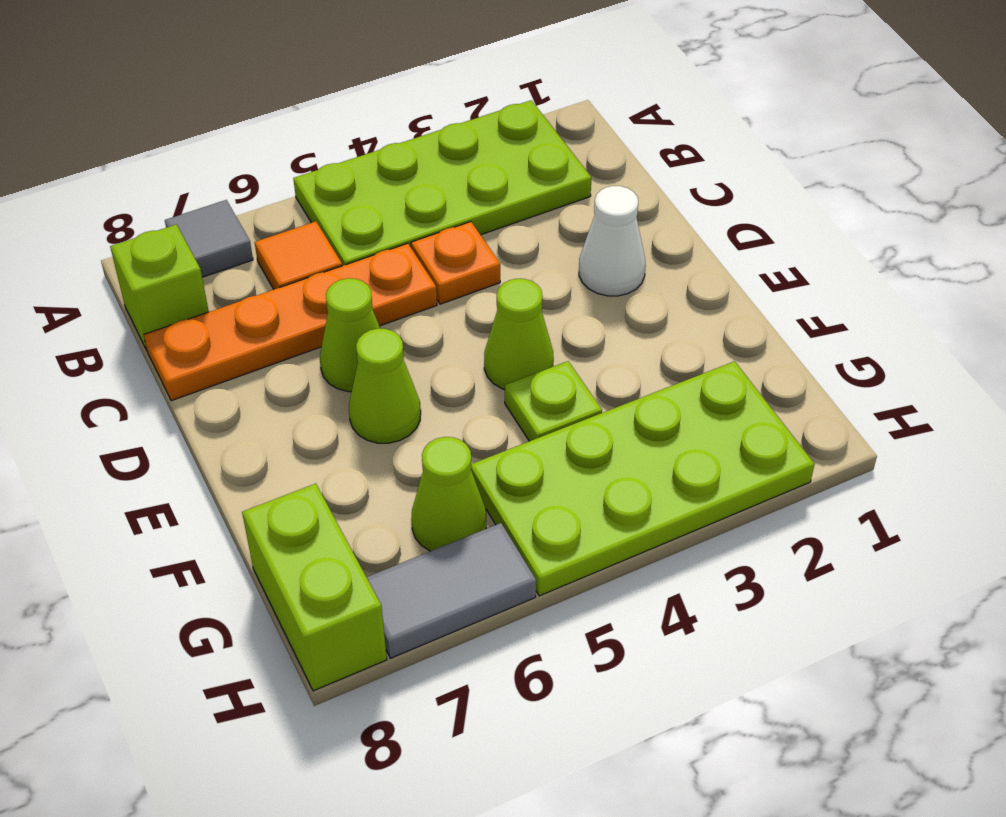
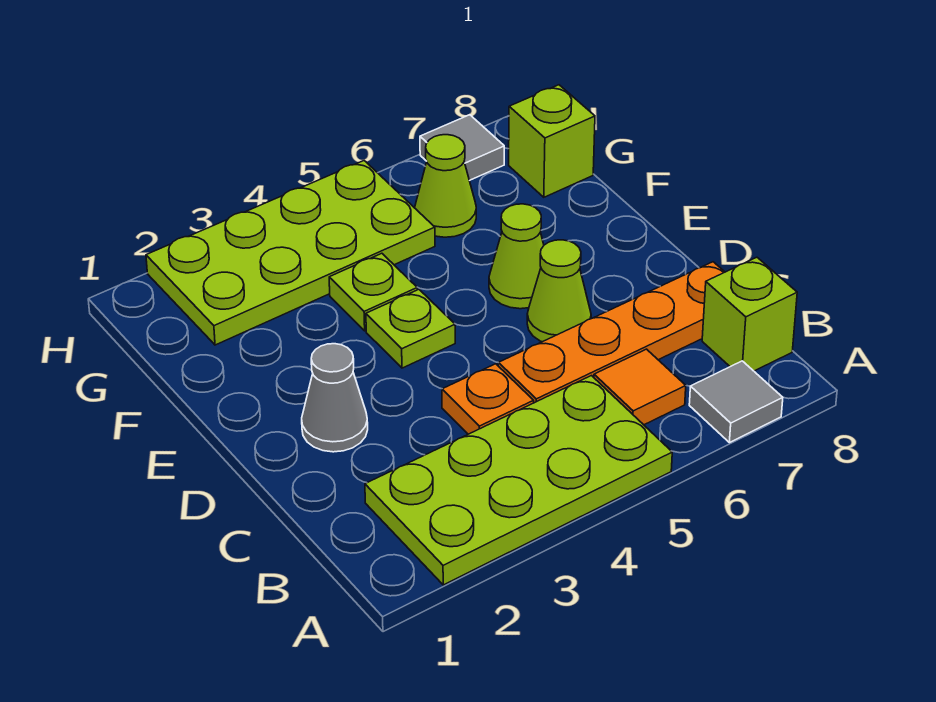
white 1x1 cone [579,186,646,296] -> grey 1x1 cone [302,344,368,452]
lime 1x1 cone [484,279,554,390] -> lime 1x1 plate [366,289,455,368]
lime 1x2 brick [242,484,387,691] -> lime 1x1 brick [509,85,595,197]
grey 1x2 tile [367,523,536,658] -> grey 1x1 tile [420,115,504,181]

